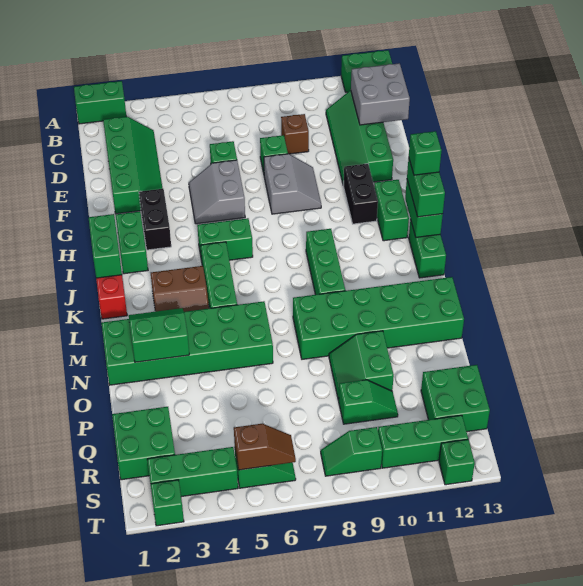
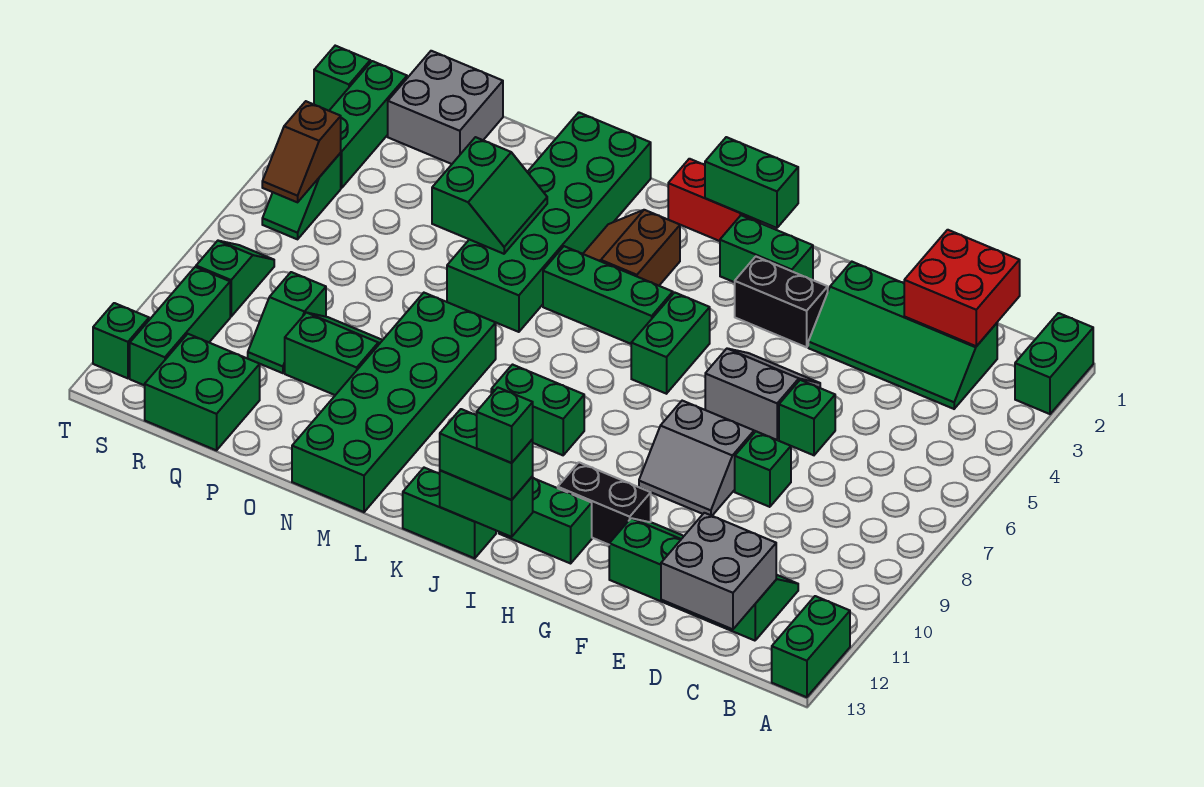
none -> red 2x2 brick [904,230,1020,346]
brown 1x1 brick [281,114,309,154] -> none
green 1x3 brick [306,229,345,295] -> green 1x2 brick [491,365,584,455]
green 2x2 slope [129,308,189,362] -> green 2x2 slope moved to [432,137,547,254]
green 2x2 brick [112,407,175,480] -> grey 2x2 brick [388,51,503,164]

